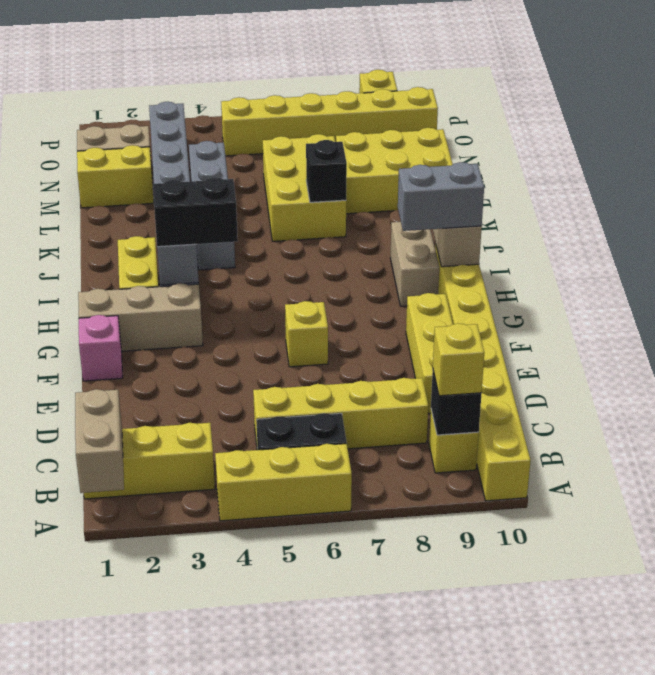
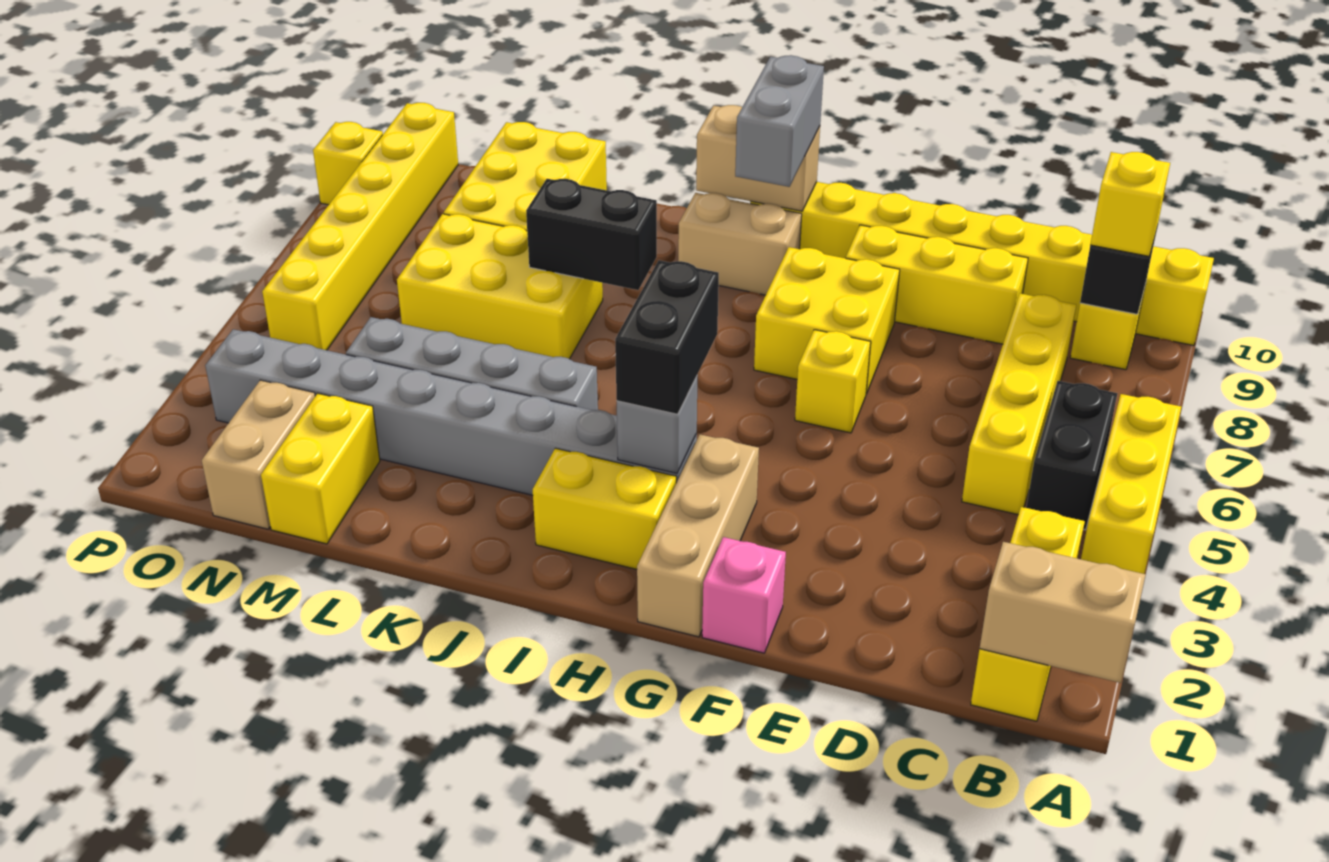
none -> yellow 2x2 brick [754,247,900,394]
black 1x1 brick [306,140,347,202] -> black 1x2 brick [526,179,657,290]

